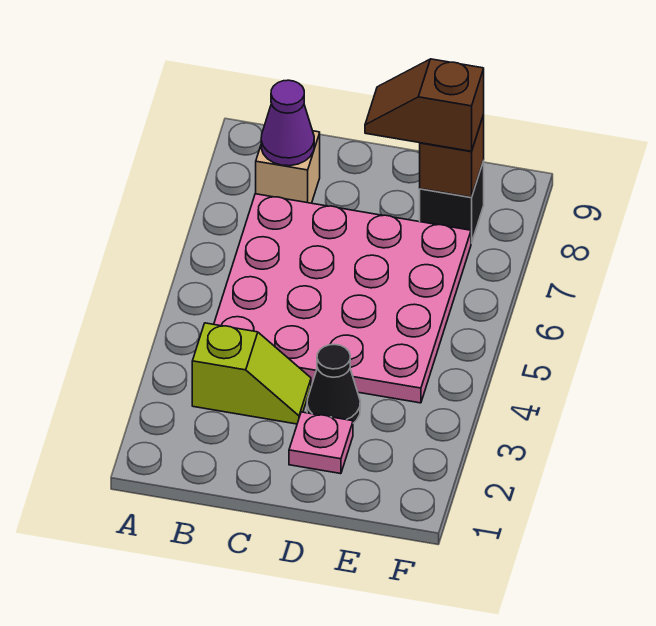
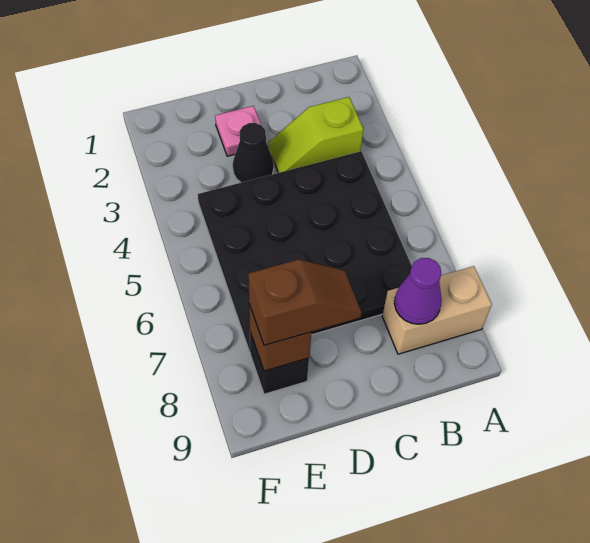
pink 4x4 plate [214,194,471,403] -> black 4x4 plate [198,151,412,352]
tan 1x1 brick [256,131,320,203] -> tan 1x2 brick [382,266,492,354]

